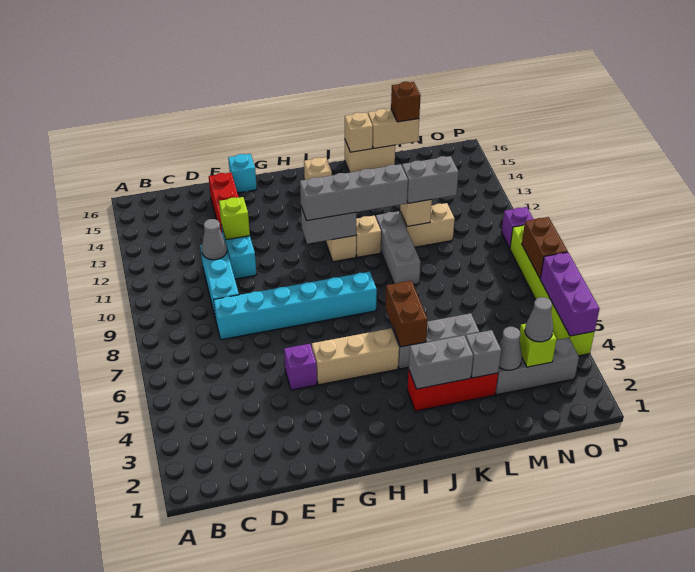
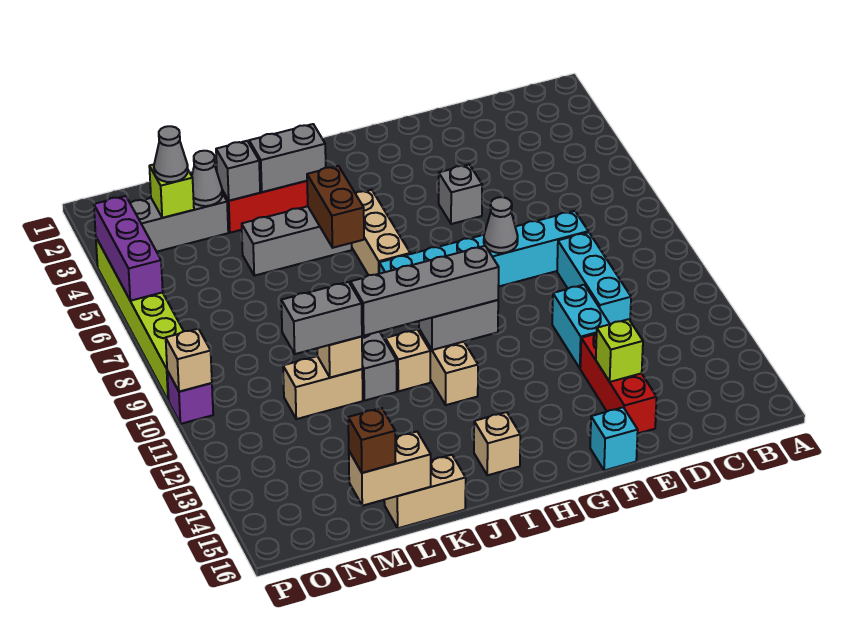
grey 1x1 cone [202,219,227,260] -> grey 1x1 cone moved to [484,197,518,253]
lime 1x1 brick [219,197,250,240] -> lime 1x1 brick moved to [596,319,643,382]
purple 1x1 brick [284,344,317,390] -> grey 1x1 brick [439,165,482,224]
tan 1x3 brick [312,328,399,385] -> tan 1x3 brick turned to [352,190,410,275]
tan 1x1 brick [345,113,373,152] -> tan 1x1 brick moved to [166,329,212,392]
brown 1x2 brick [522,217,568,278] -> none

